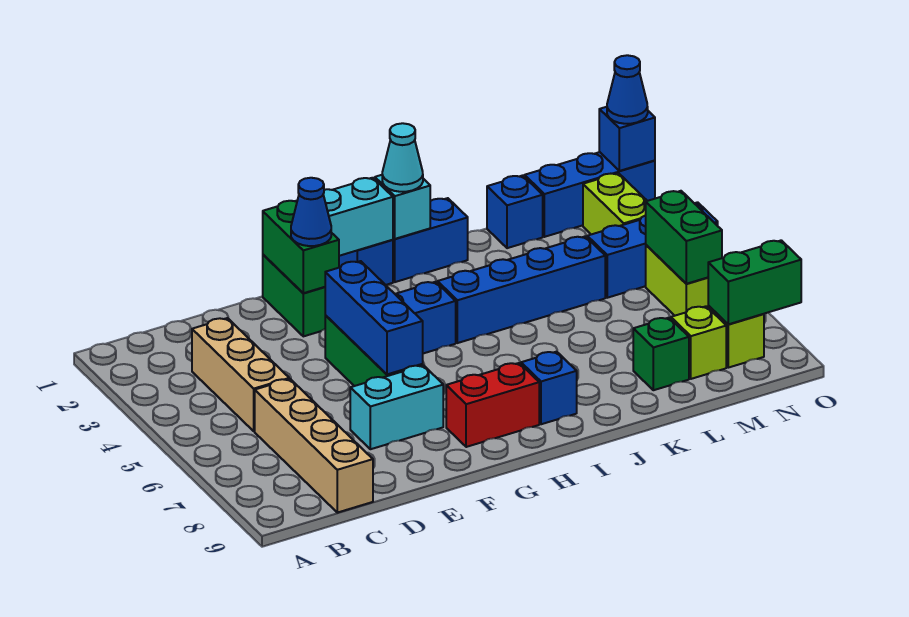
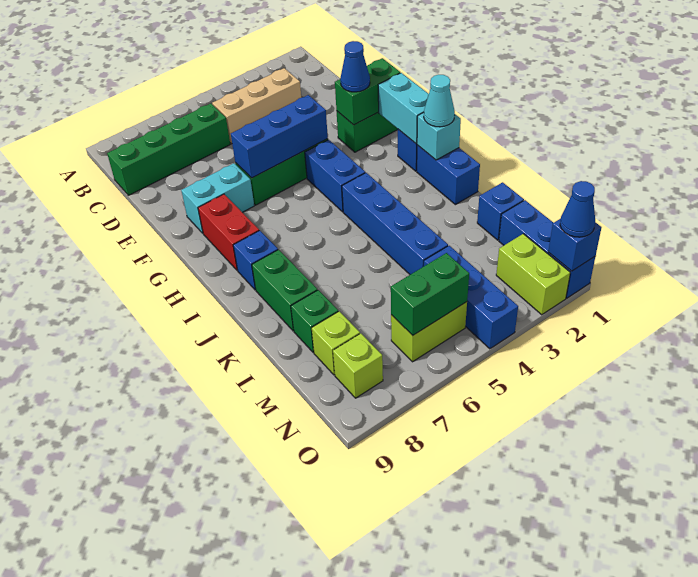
tan 1x4 brick [255,379,373,513] -> green 1x4 brick [107,103,230,195]
cyan 1x2 brick [350,365,443,449] -> cyan 1x2 brick turned to [181,163,254,233]
lime 1x2 brick [583,173,647,234] -> lime 1x2 brick turned to [496,234,570,315]
green 1x2 brick [708,240,801,324] -> green 1x2 brick moved to [252,250,317,331]

